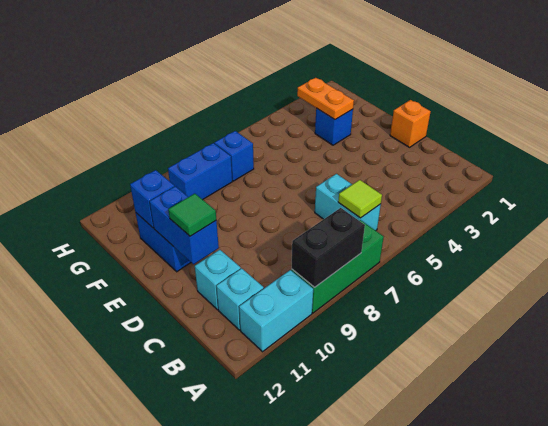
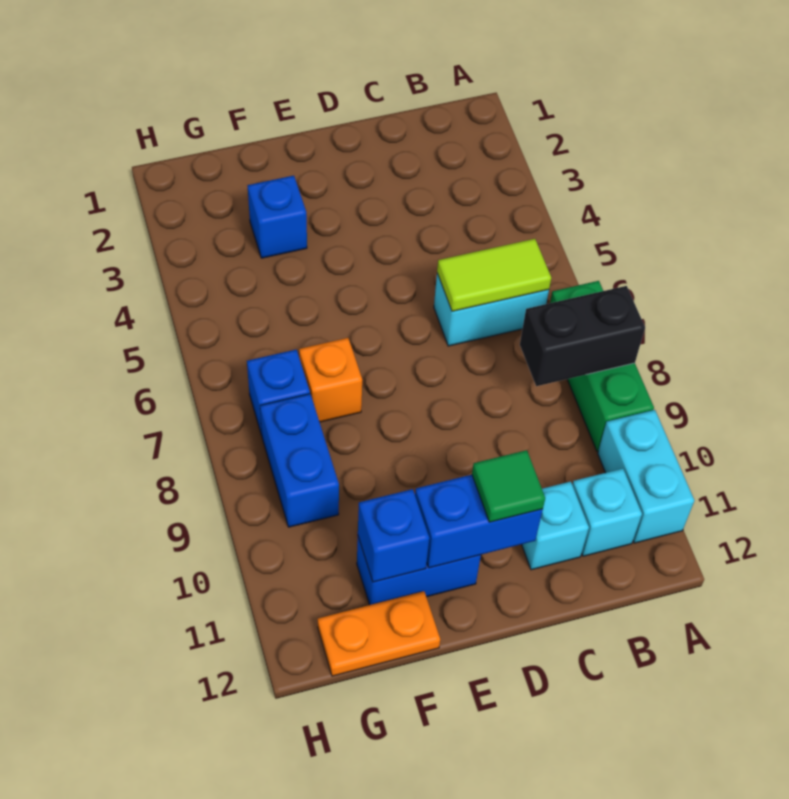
black 1x2 brick [292,208,365,287] -> black 1x2 brick turned to [520,286,645,386]
lime 1x1 tile [338,180,382,218] -> lime 1x2 tile [437,239,551,311]
orange 1x1 brick [390,100,431,147] -> orange 1x1 brick moved to [299,338,362,422]
orange 1x2 plate [297,78,354,120] -> orange 1x2 plate moved to [318,591,440,676]

